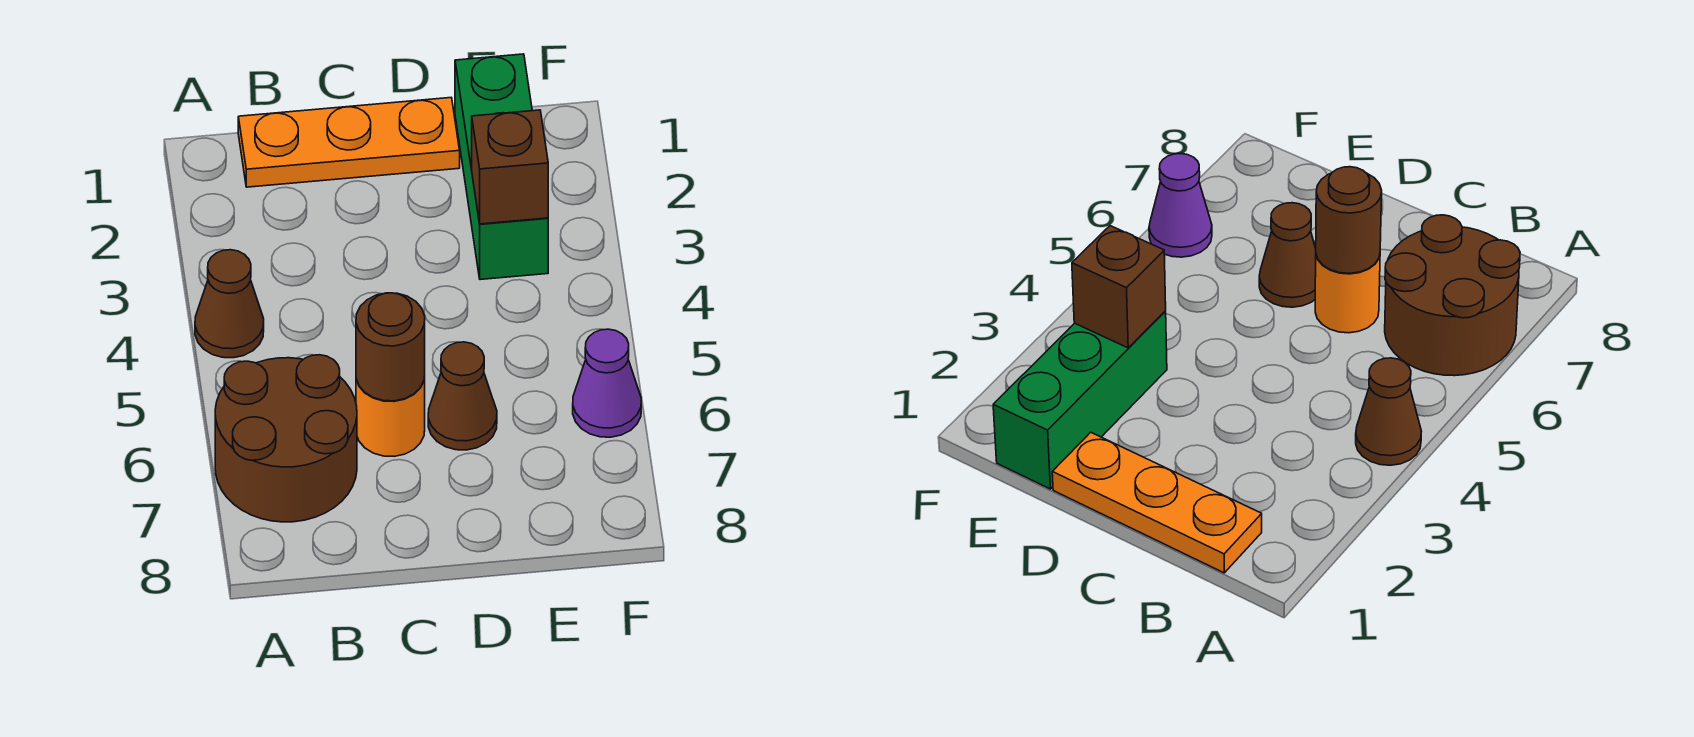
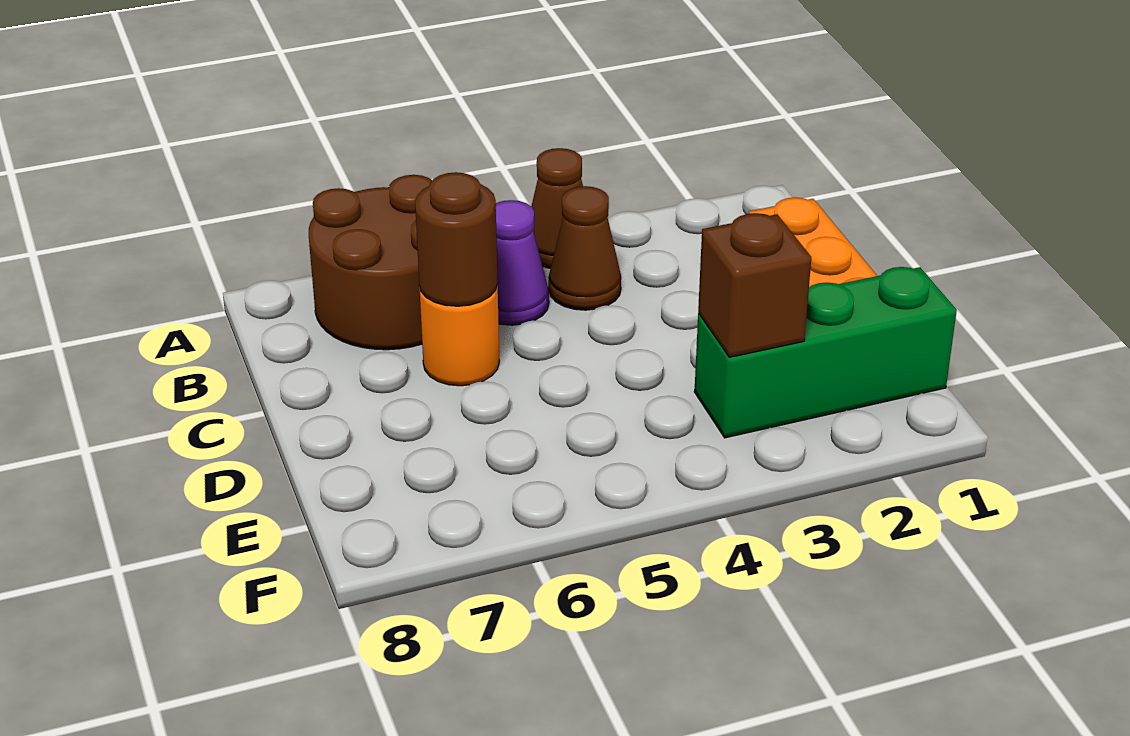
brown 1x1 cone [428,342,497,450] -> brown 1x1 cone moved to [548,186,621,310]
purple 1x1 cone [573,329,641,437] -> purple 1x1 cone moved to [496,200,549,325]

